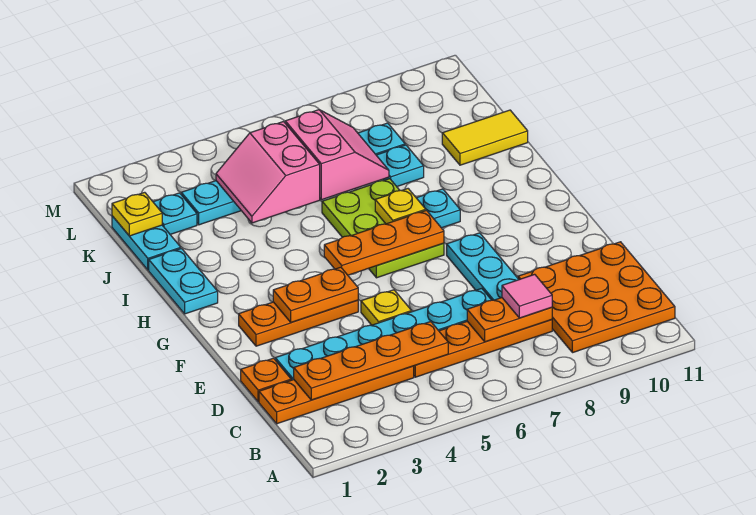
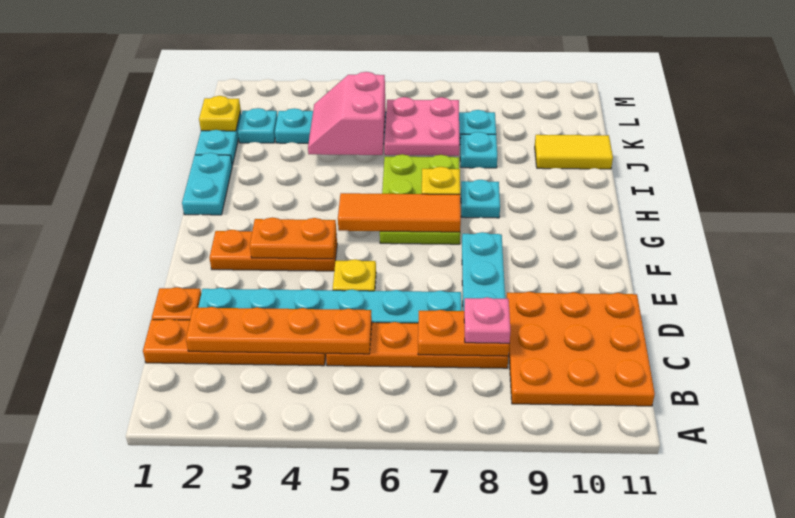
pink 1x1 tile [502,274,552,318] -> pink 1x1 plate [464,297,511,343]
orange 1x3 plate [324,210,444,275] -> orange 1x3 tile [338,193,461,232]
pink 2x2 slope [285,110,389,200] -> pink 2x2 plate [384,97,460,156]

